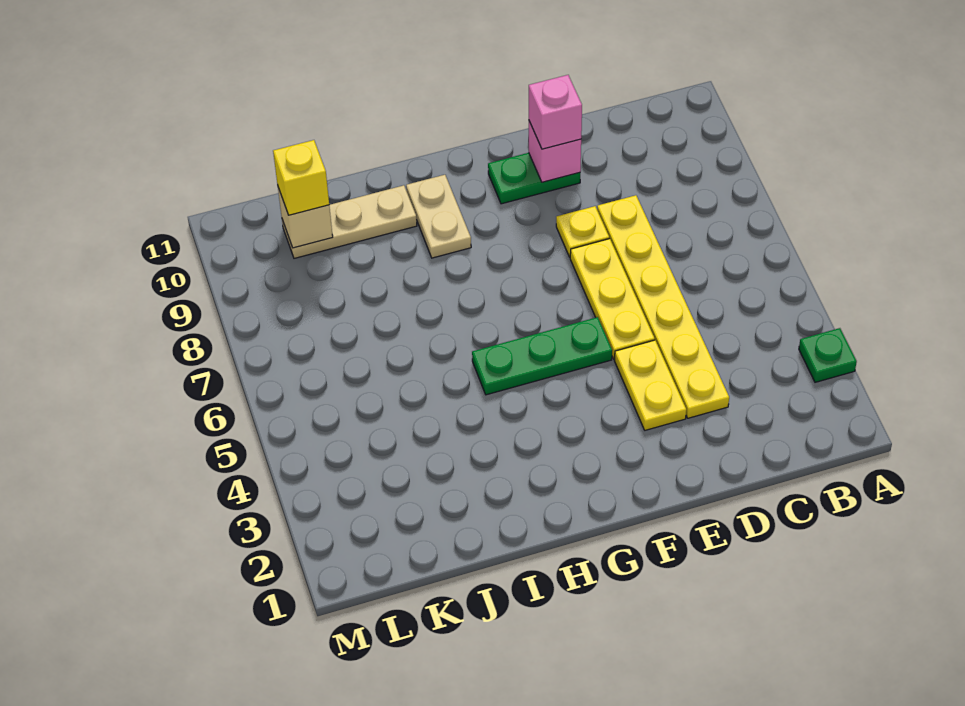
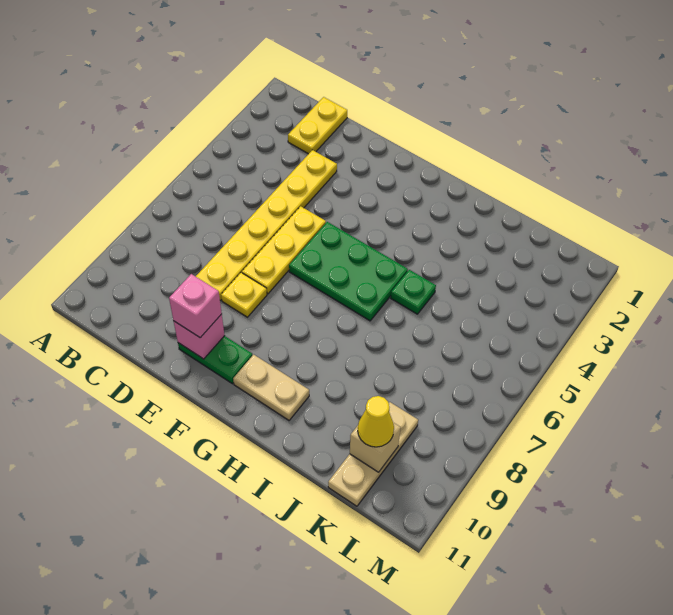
green 1x1 plate [799,328,857,382] -> green 1x1 plate moved to [391,270,436,314]
yellow 1x2 plate [615,340,686,430] -> yellow 1x2 plate moved to [288,97,347,154]
green 1x3 plate [472,317,612,395] -> green 2x3 plate [289,222,408,321]
tan 1x2 plate [406,175,471,258] -> tan 1x2 plate turned to [233,355,309,420]
tan 1x3 plate [282,185,417,258] -> tan 1x3 plate turned to [328,402,418,506]
yellow 1x1 brick [273,140,329,215] -> yellow 1x1 cone [358,396,394,447]

